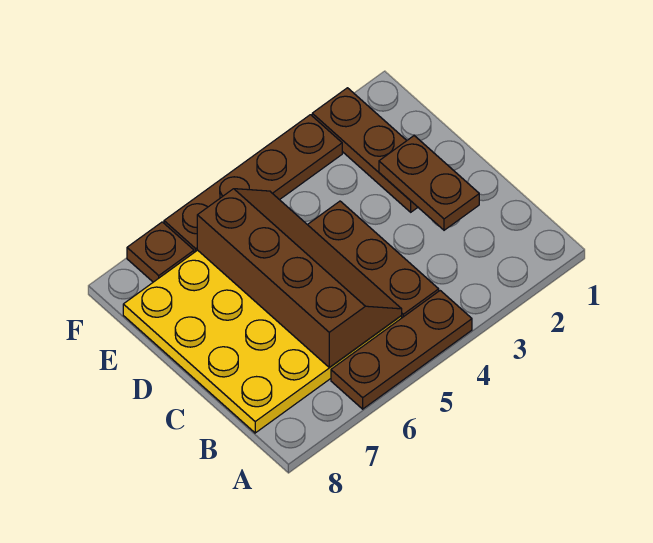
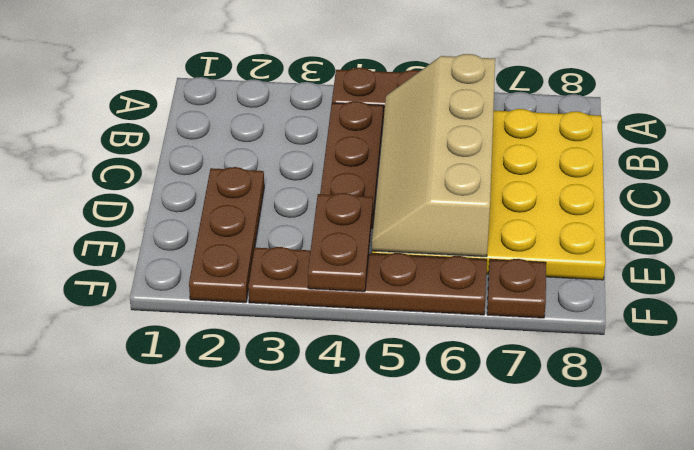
brown 2x4 slope [197,189,402,368] -> tan 2x4 slope [372,54,495,257]
brown 1x2 plate [379,136,479,230] -> brown 1x2 plate moved to [308,193,373,292]

